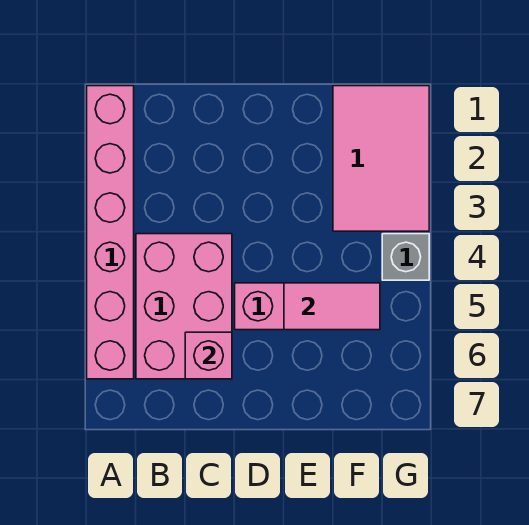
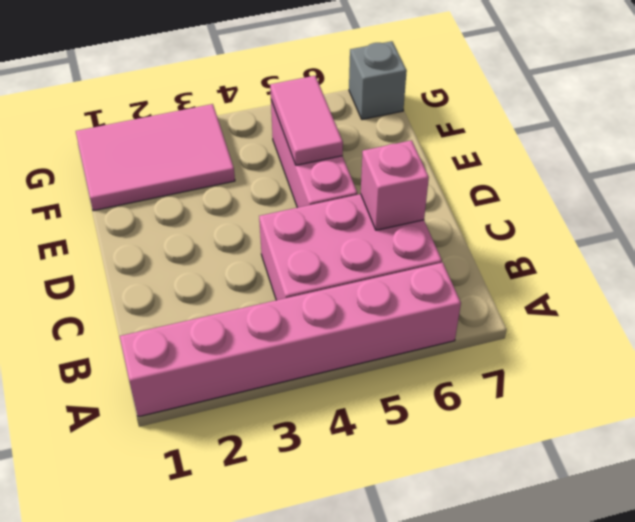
grey 1x1 brick [382,234,429,280] -> grey 1x1 brick moved to [349,41,407,119]

